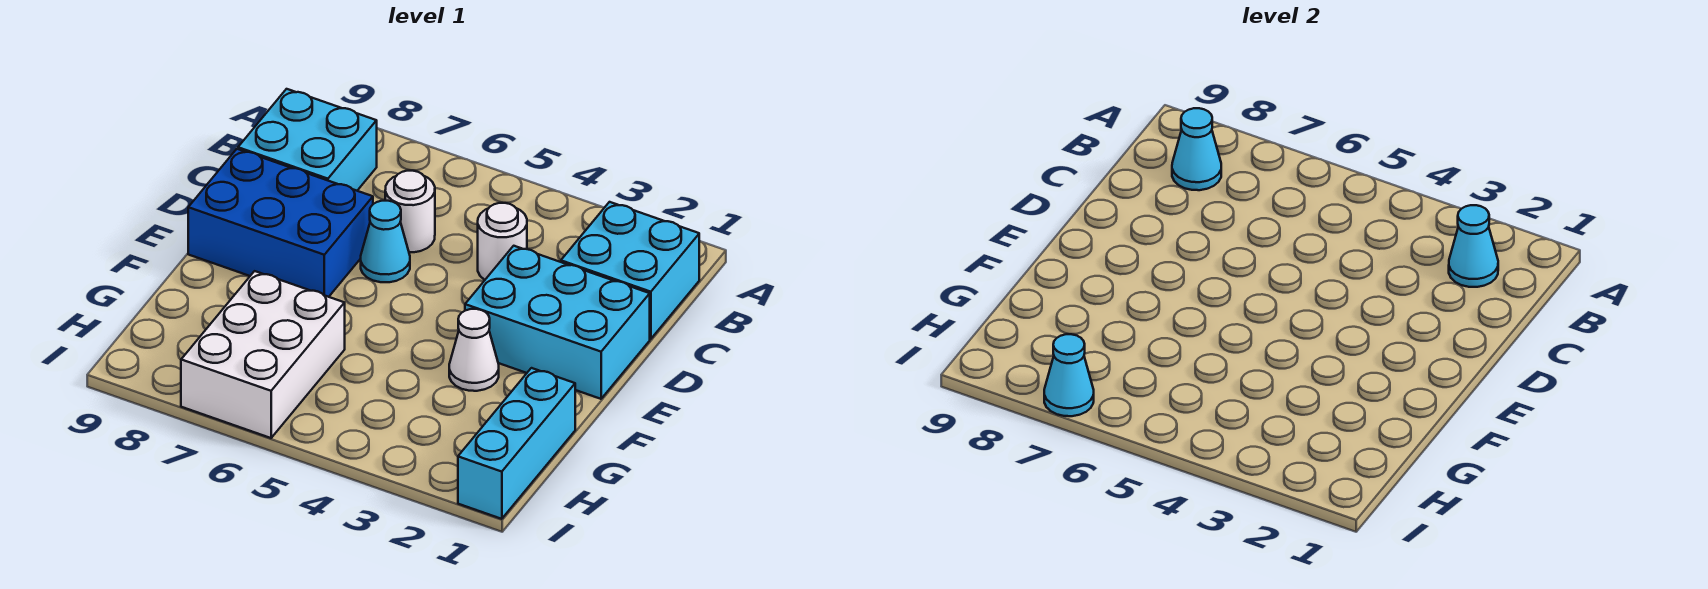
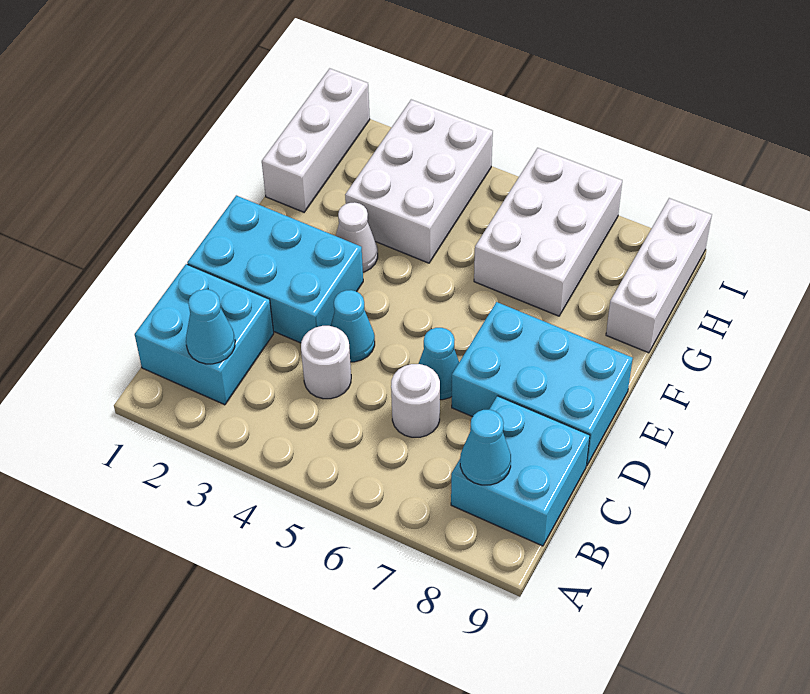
blue 2x3 brick [188,149,373,297] -> cyan 2x3 brick [452,302,633,466]
cyan 1x3 brick [458,368,575,519] -> white 1x3 brick [262,68,370,212]
none -> white 2x3 brick [345,100,493,263]
none -> white 1x3 brick [606,198,712,353]
cyan 1x1 cone [1044,334,1094,416] -> cyan 1x1 cone moved to [331,290,375,362]

